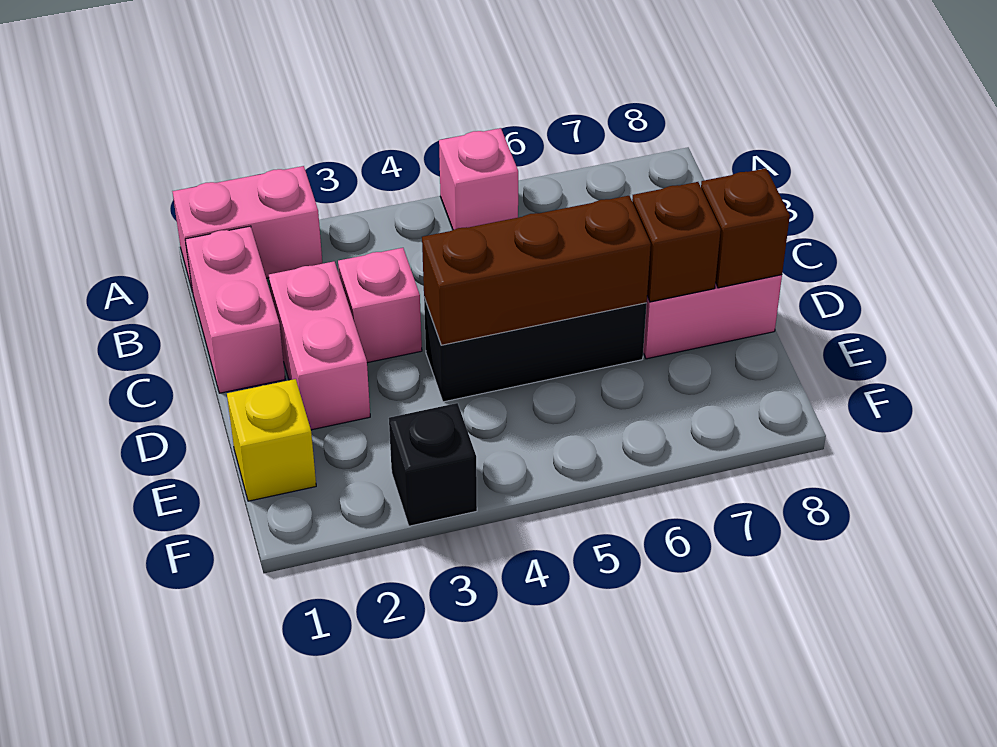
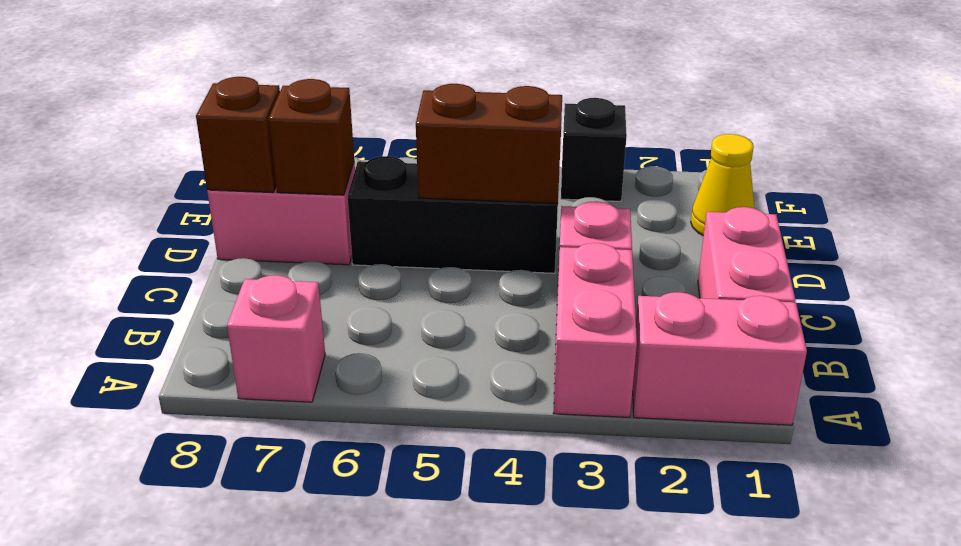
pink 1x1 brick [439,128,518,230] -> pink 1x1 brick moved to [227,275,325,402]
pink 1x2 brick [269,261,370,430] -> pink 1x2 brick moved to [553,243,637,417]
brown 1x3 brick [422,196,651,345] -> brown 1x2 brick [416,84,562,203]
yellow 1x1 brick [227,379,316,501] -> yellow 1x1 cone [691,134,755,236]

